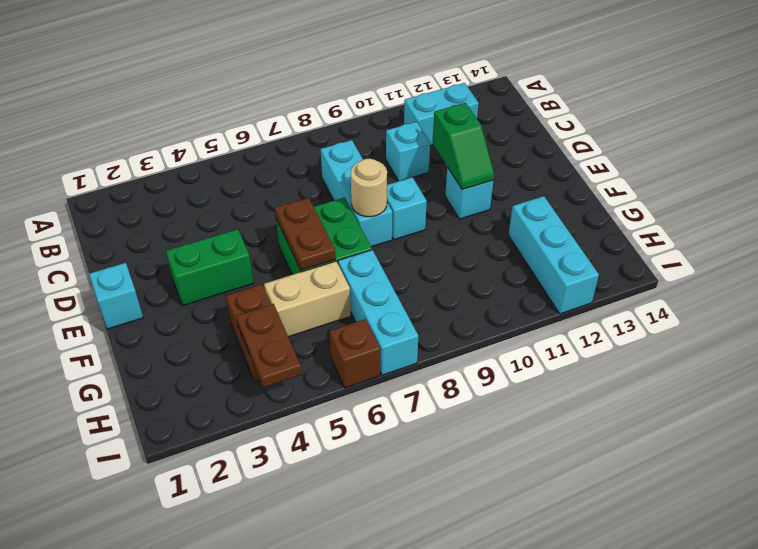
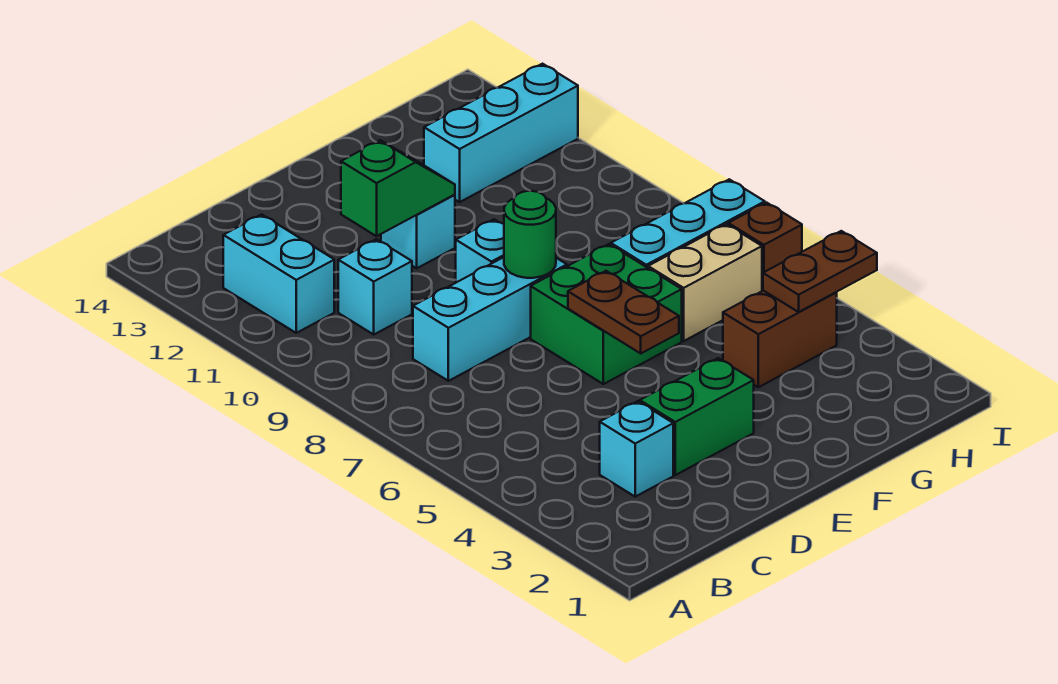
cyan 1x1 brick [89,263,143,329] -> cyan 1x1 brick moved to [600,401,673,497]
green 1x2 brick [166,229,253,305] -> green 1x2 brick turned to [640,358,754,475]
brown 1x2 plate [275,198,336,270] -> brown 1x2 plate turned to [568,271,679,353]
tan 1x1 round brick [351,158,387,217] -> green 1x1 round brick [504,191,556,278]
tan 1x2 brick [264,261,351,337] -> tan 1x2 brick turned to [648,224,762,341]

